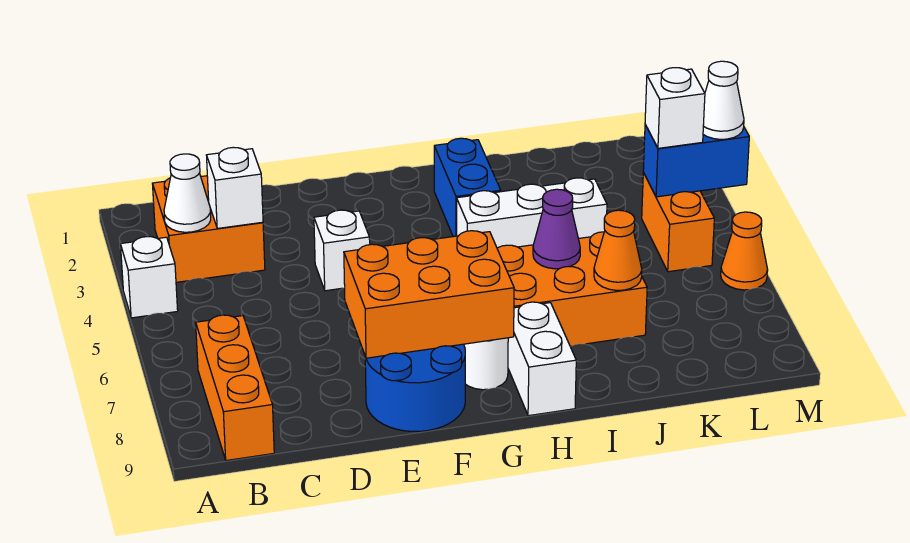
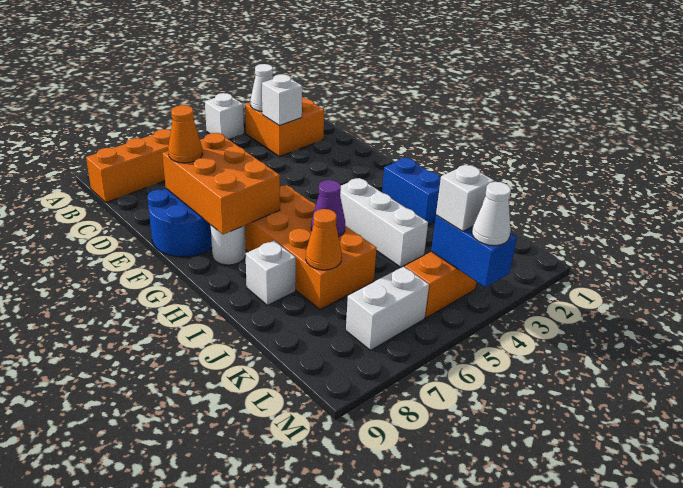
white 1x1 brick [314,210,370,291] -> white 1x1 brick moved to [246,241,296,305]
blue 1x2 brick [434,138,501,237] -> blue 1x2 brick turned to [382,158,441,225]
white 1x2 brick [508,302,576,416] -> white 1x2 brick moved to [346,266,429,350]
orange 1x1 cone [721,212,768,290] -> orange 1x1 cone moved to [168,105,203,163]

